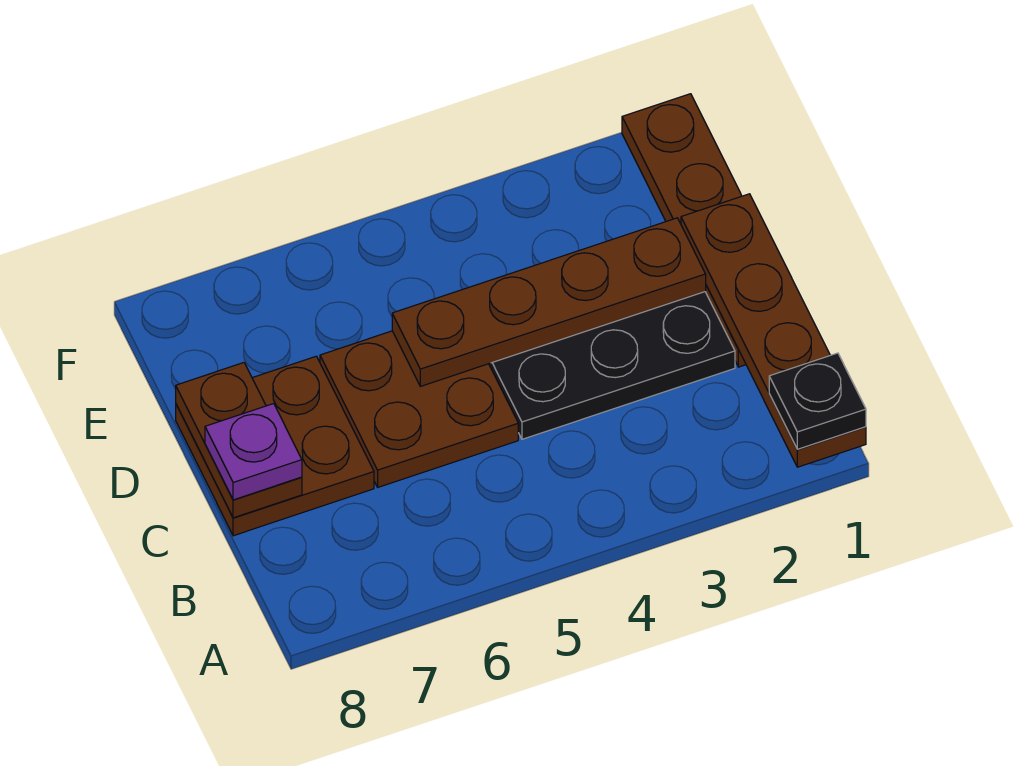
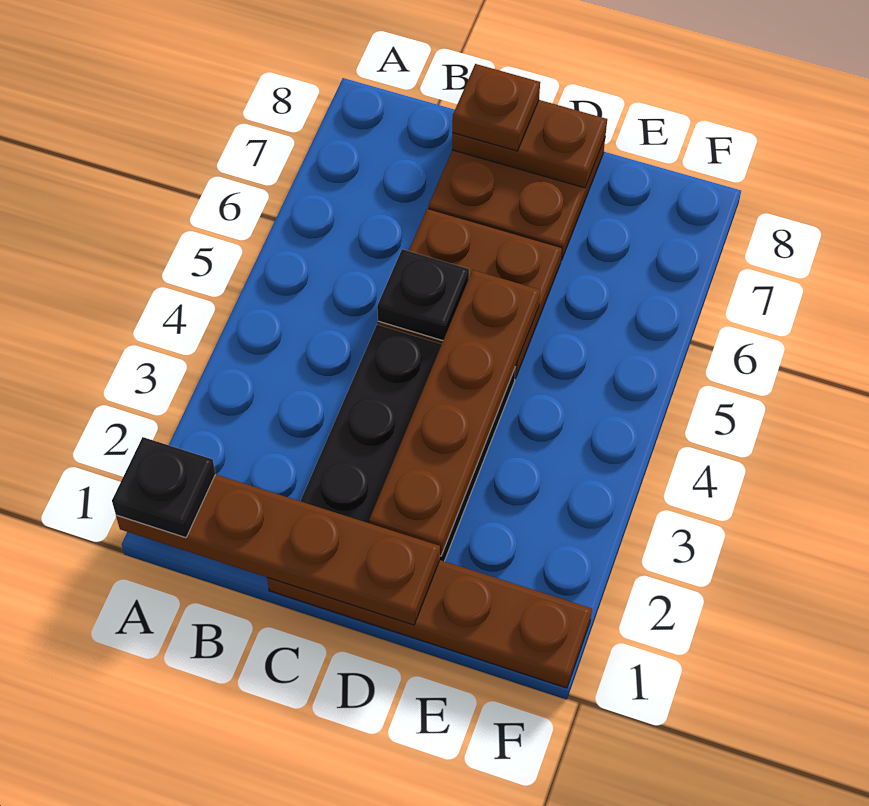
none -> black 1x1 plate [377,249,469,341]
purple 1x1 plate [205,404,302,500] -> brown 1x1 plate [452,64,540,151]

